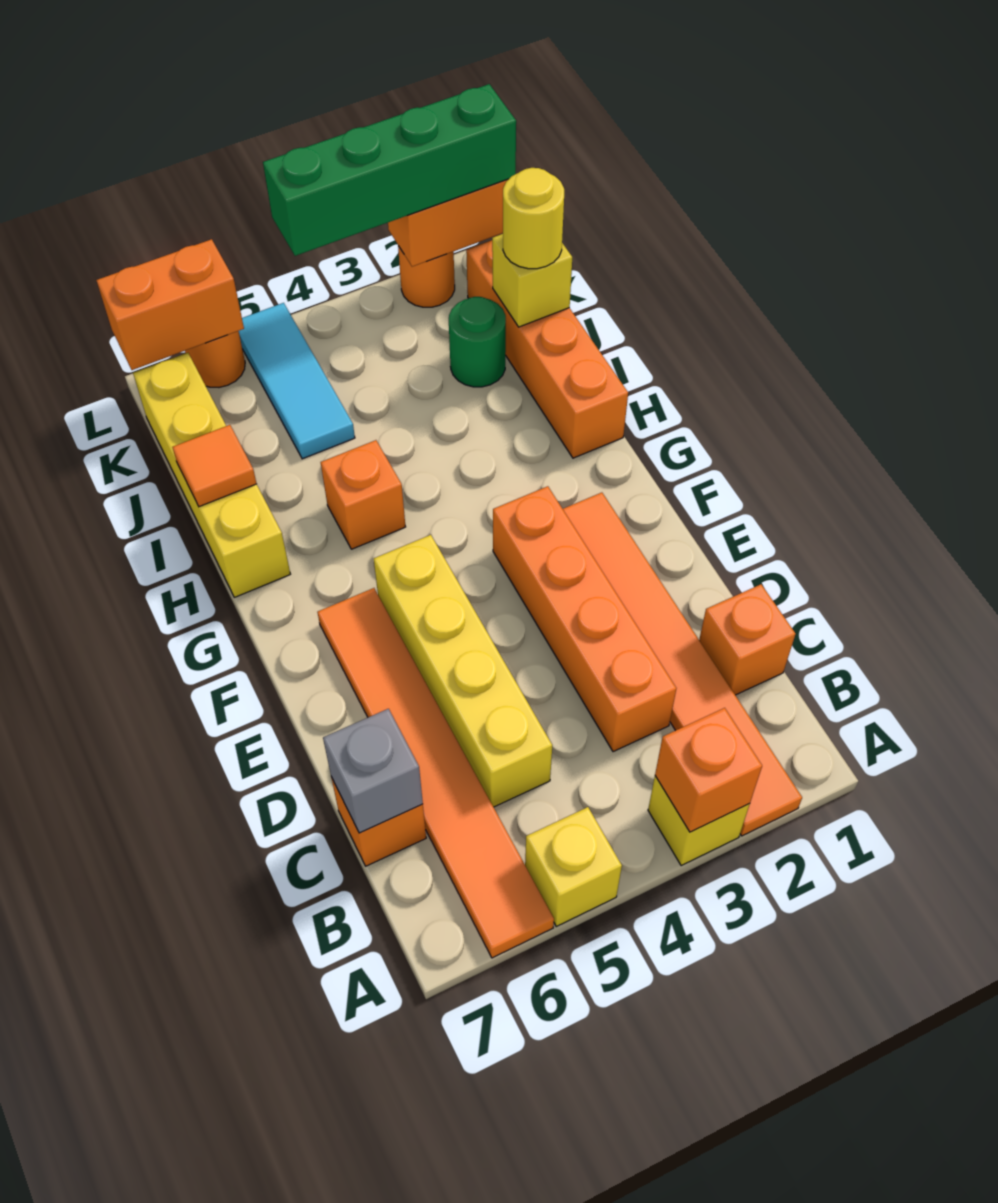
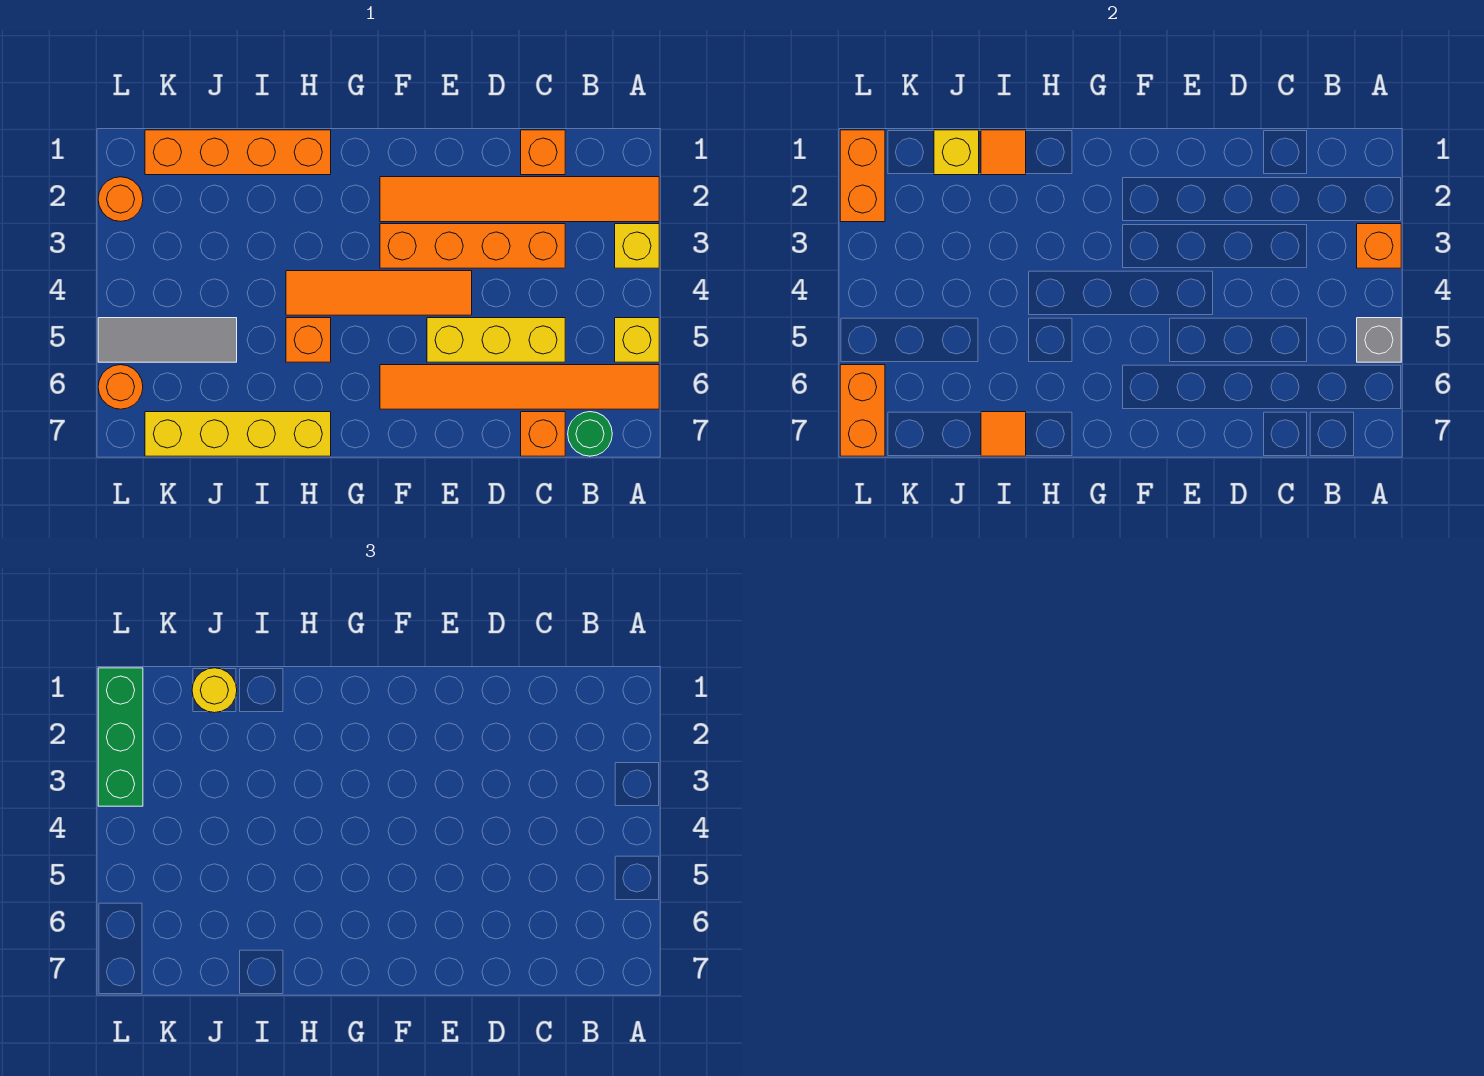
yellow 1x4 brick [374,535,552,807] -> yellow 1x3 brick [427,318,565,362]
grey 1x1 brick [323,709,423,833] -> grey 1x1 brick moved to [1357,318,1401,362]
none -> orange 1x4 tile [286,271,472,315]
none -> orange 1x1 tile [981,130,1026,175]
green 1x1 round brick [449,297,506,387] -> green 1x1 round brick moved to [568,412,612,456]
cyan 1x3 tile [239,303,355,459] -> grey 1x3 tile [98,318,237,362]
green 1x4 brick [263,84,516,256] -> green 1x3 brick [98,668,143,806]

